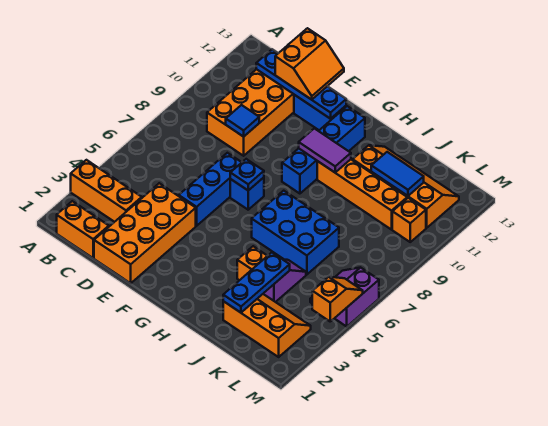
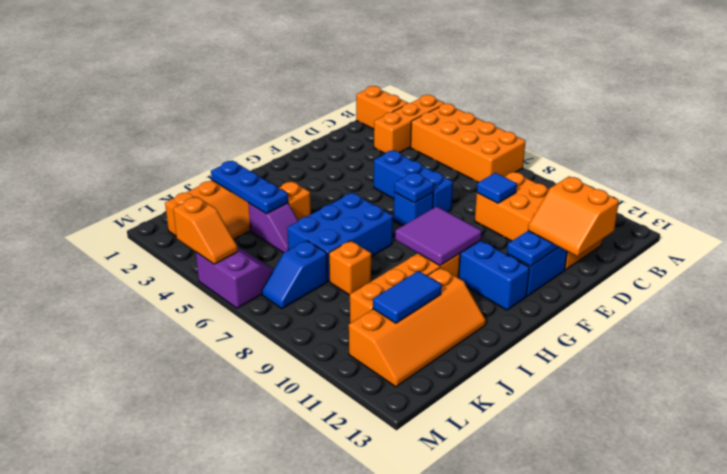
orange 1x2 brick [57,201,109,258] -> orange 1x2 brick turned to [356,86,408,129]
orange 2x4 brick [94,183,196,283] -> orange 2x4 brick moved to [411,104,526,182]
purple 1x2 tile [299,128,351,172] -> purple 2x2 tile [395,206,482,266]
none -> blue 1x2 slope [262,240,327,309]
orange 1x1 brick [392,198,426,242] -> orange 1x1 brick moved to [329,241,371,295]

